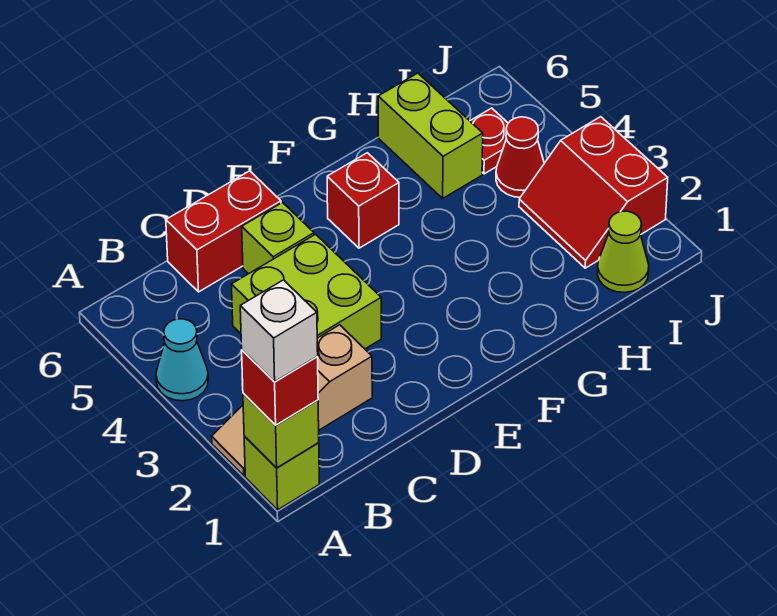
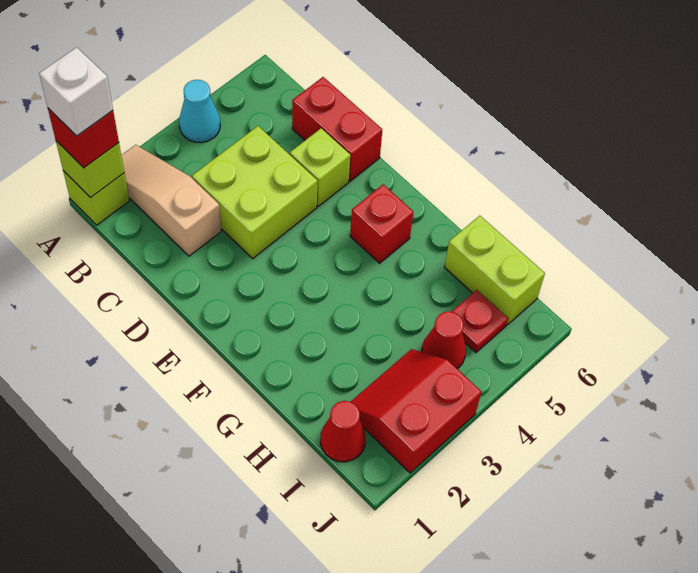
lime 1x2 brick [378,73,483,198] -> lime 1x2 brick turned to [444,216,545,325]
lime 1x1 cone [597,211,649,293] -> red 1x1 cone [320,401,366,462]

